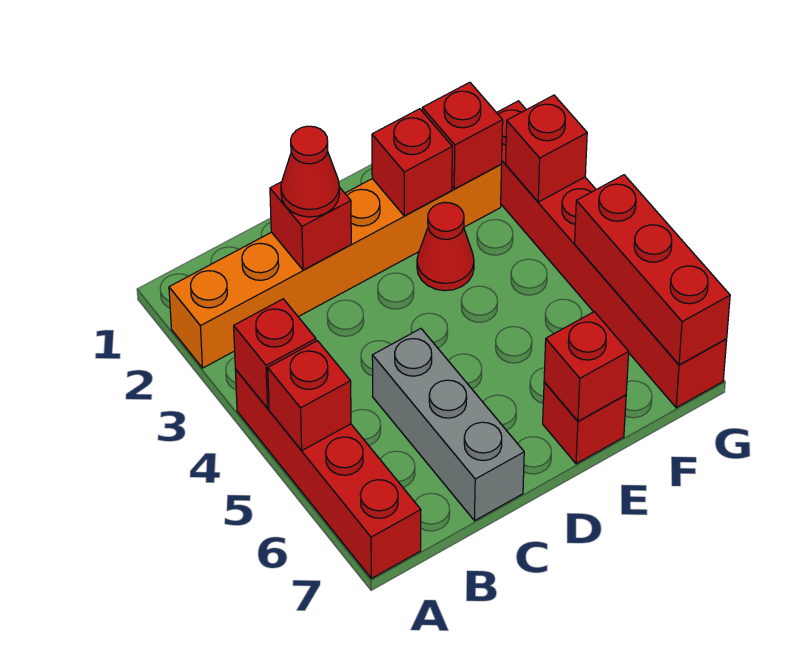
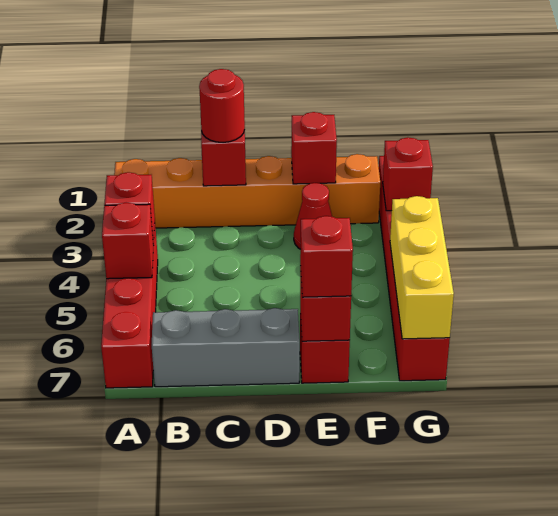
red 1x1 cone [281,126,340,217] -> red 1x1 round brick [199,69,245,142]
grey 1x3 brick [372,329,524,521] -> grey 1x3 brick turned to [152,308,300,387]
red 1x1 brick [422,82,503,189] -> red 1x1 brick moved to [300,216,353,297]
red 1x3 brick [575,175,730,365] -> yellow 1x3 brick [390,196,454,339]

